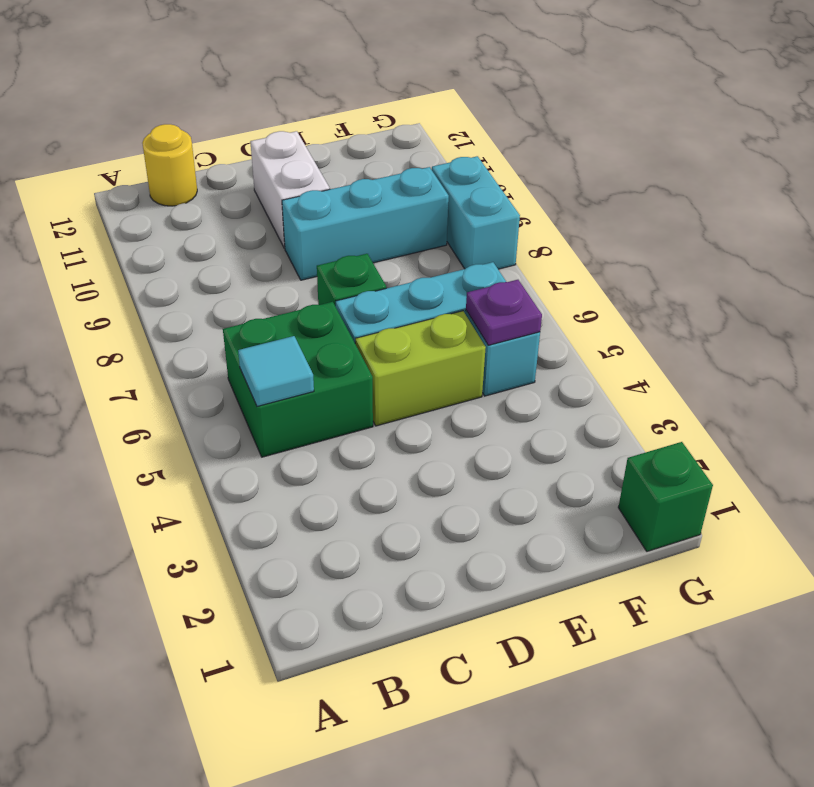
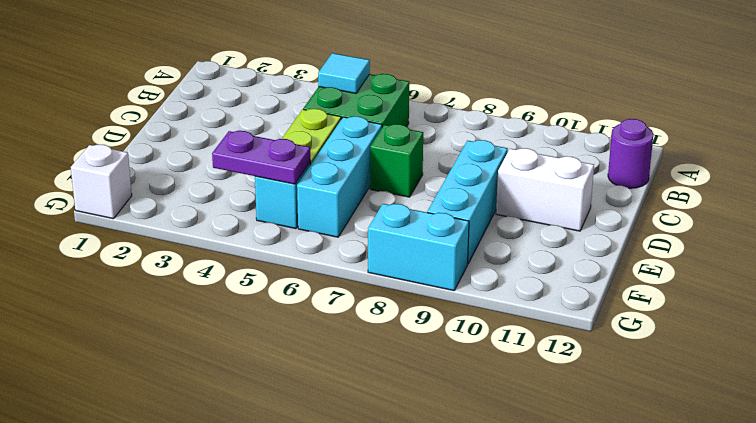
yellow 1x1 round brick [142,124,197,206] -> purple 1x1 round brick [608,119,653,188]
purple 1x1 plate [466,280,542,345] -> purple 1x2 plate [212,131,310,184]
green 1x1 brick [618,442,713,551] -> white 1x1 brick [71,145,132,219]

